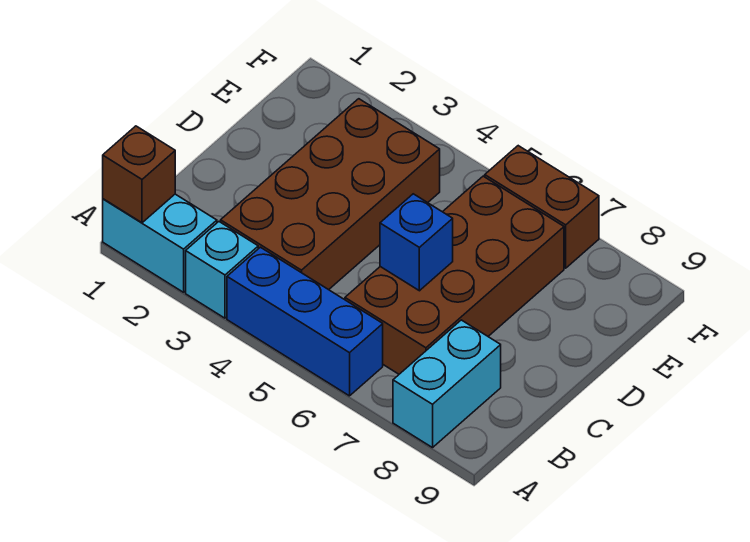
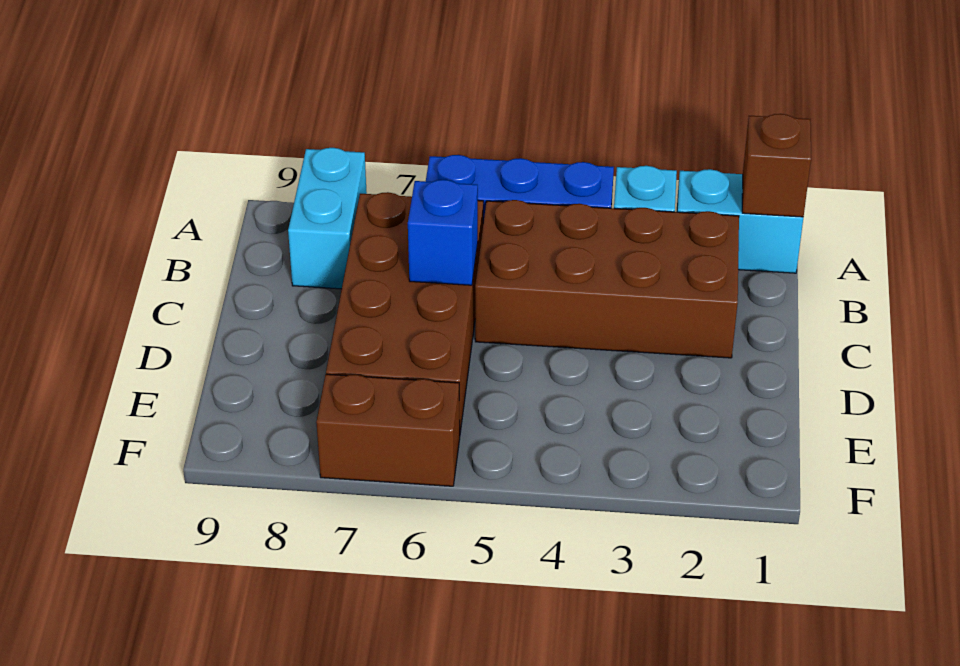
brown 2x4 brick [221,99,440,290] -> brown 2x4 brick turned to [475,200,739,358]

